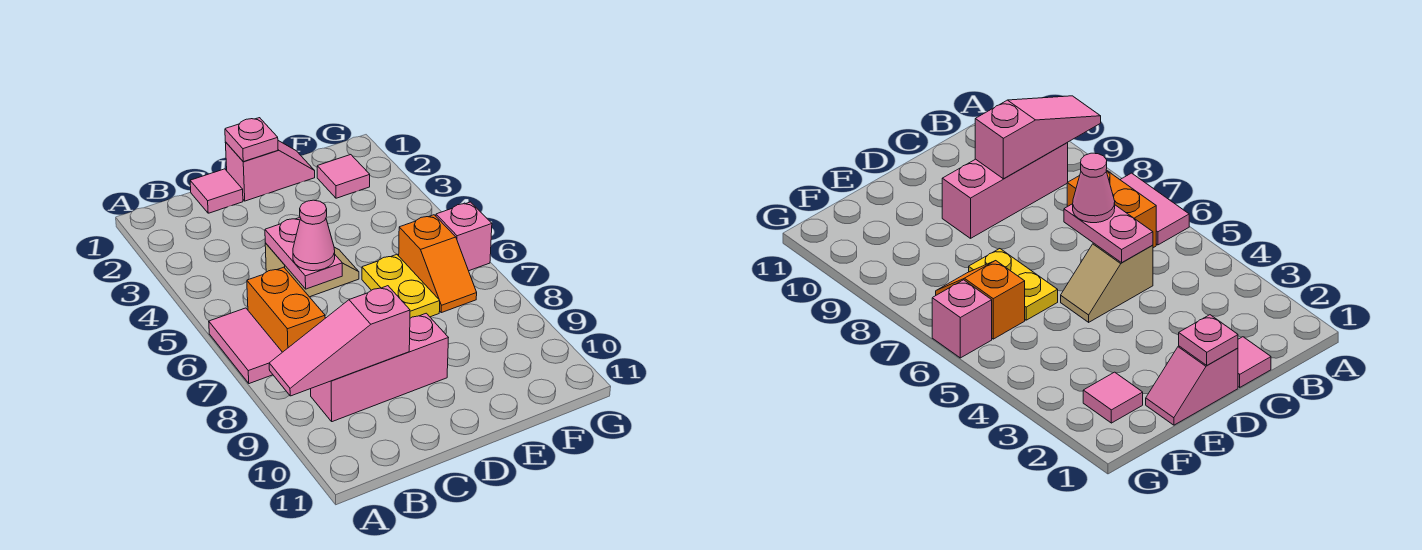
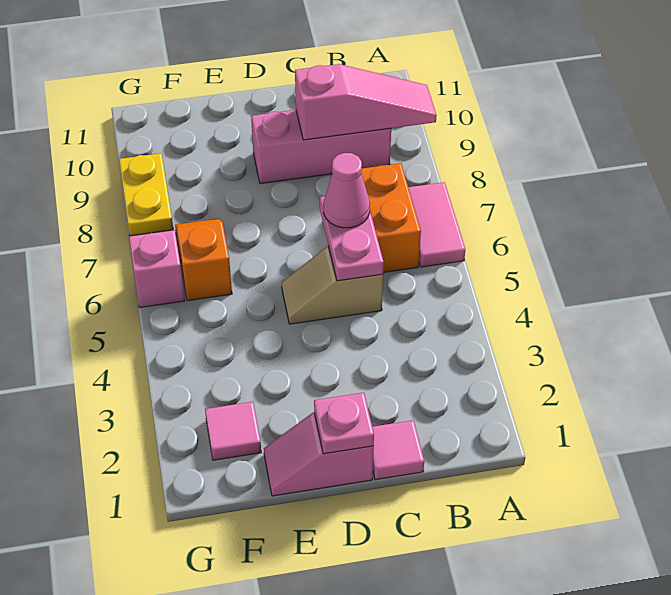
yellow 1x2 plate [362,255,440,318] -> yellow 1x2 plate moved to [119,153,173,236]

